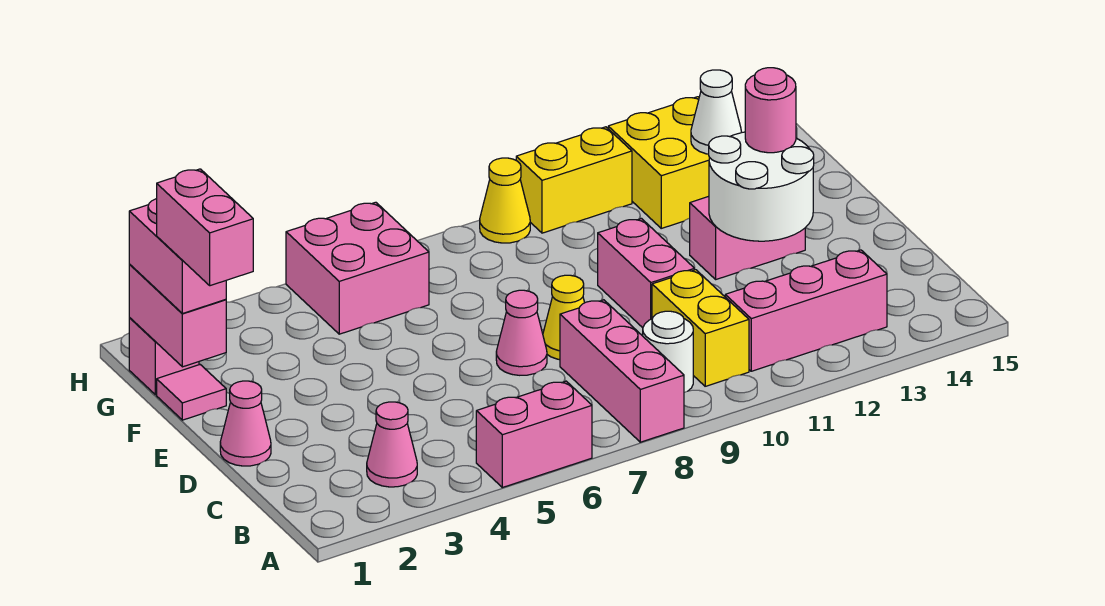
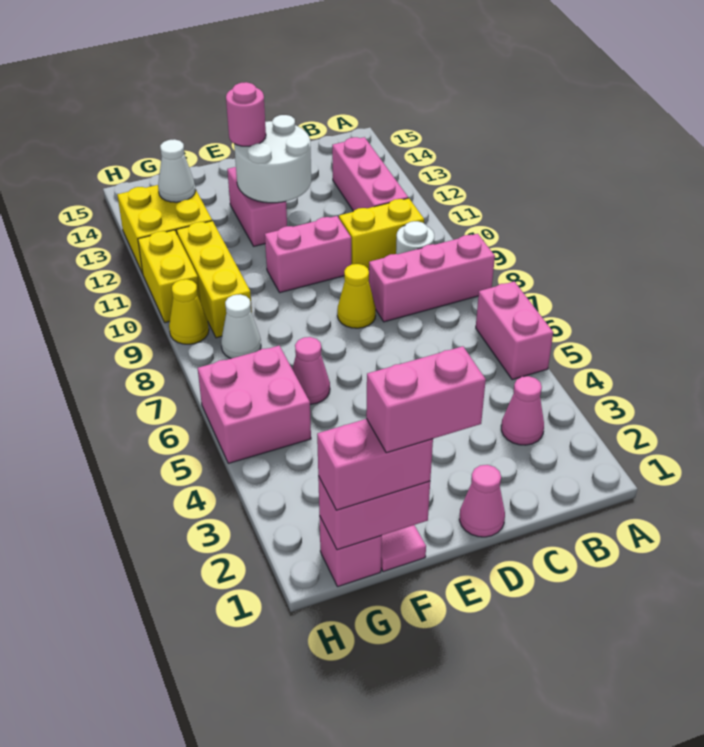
pink 1x1 cone [496,290,547,375] -> pink 1x1 cone moved to [292,337,330,404]
none -> white 1x1 cone [221,294,261,359]
none -> yellow 1x3 brick [177,221,252,338]

